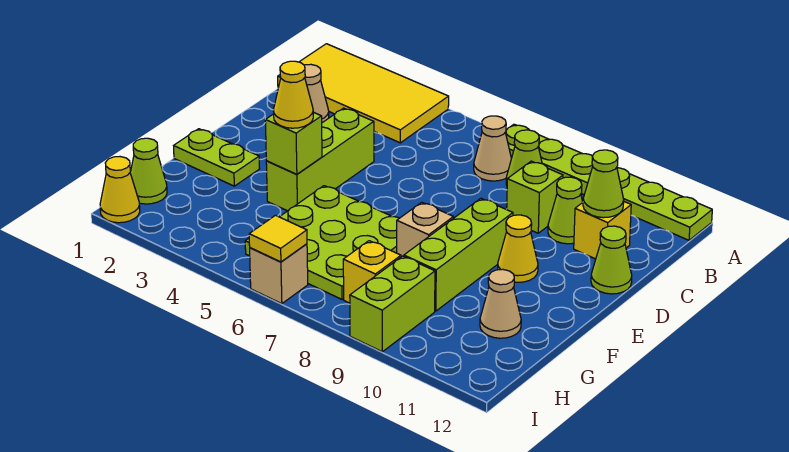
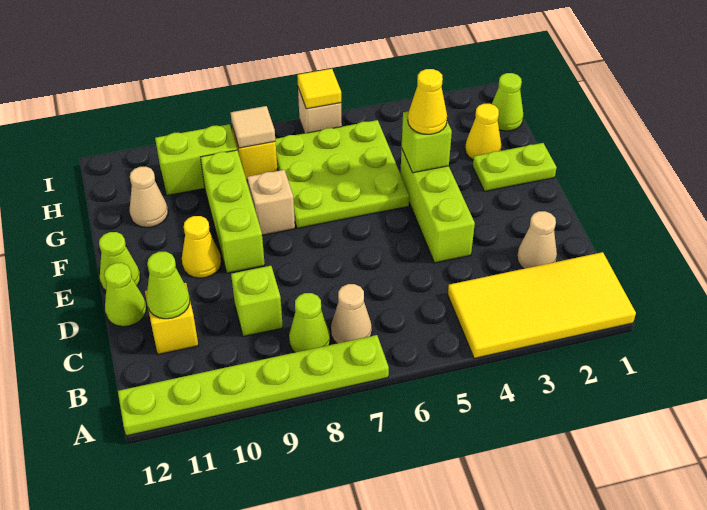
lime 1x1 cone [548,177,583,244] -> lime 1x1 cone moved to [99,232,140,291]
none -> tan 1x1 tile [231,106,275,148]
lime 1x2 brick [350,256,435,352] -> lime 1x2 brick turned to [155,124,237,195]
yellow 1x1 cone [100,157,140,223] -> yellow 1x1 cone moved to [465,104,501,160]

